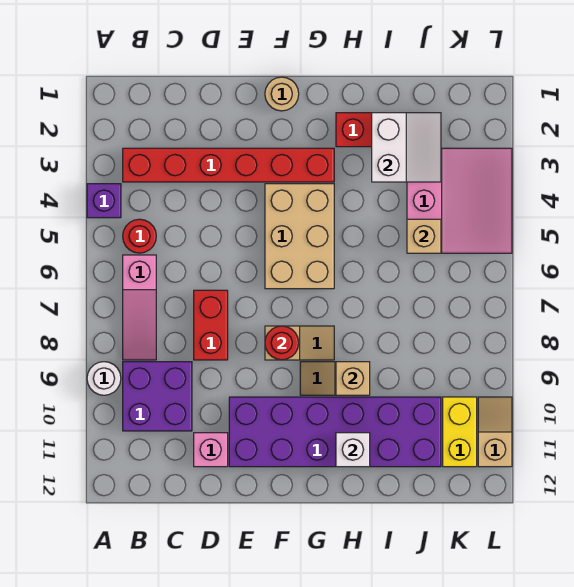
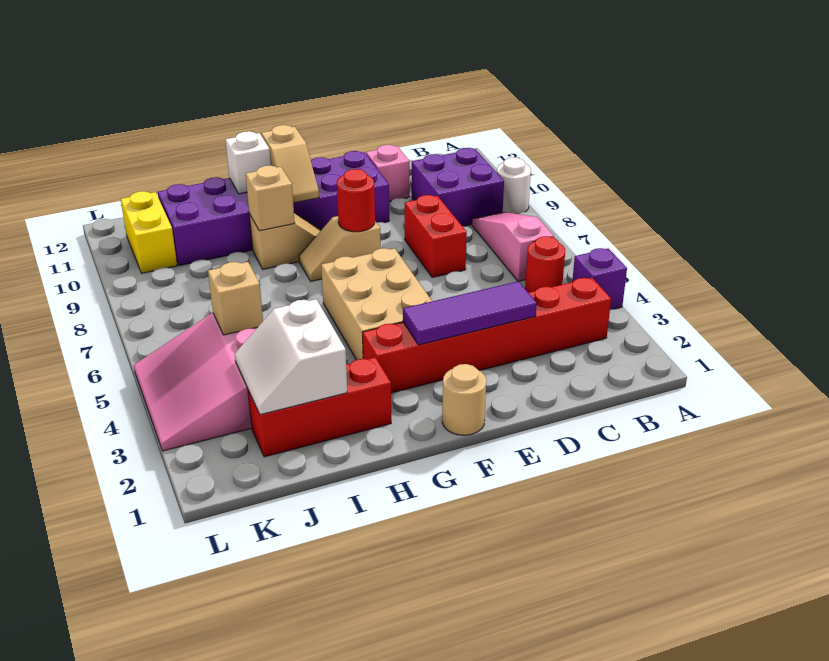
none -> purple 1x3 tile [403,281,537,345]
tan 1x2 slope [478,397,512,467] -> tan 1x2 slope moved to [261,125,319,203]

